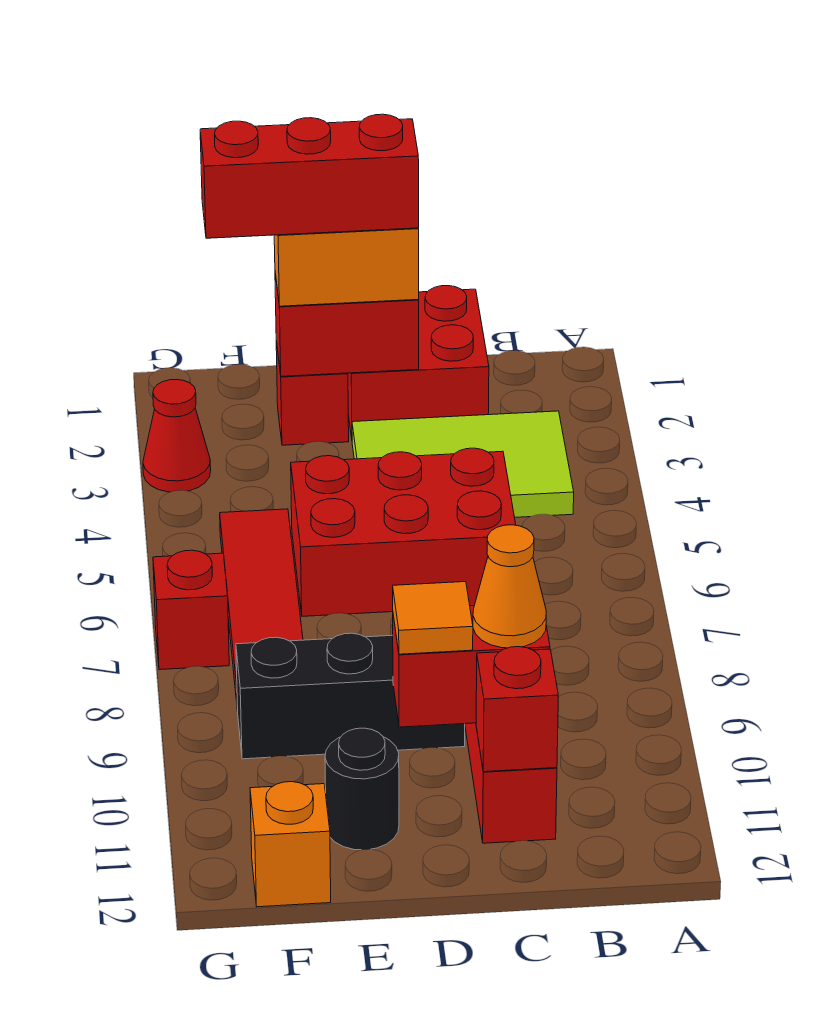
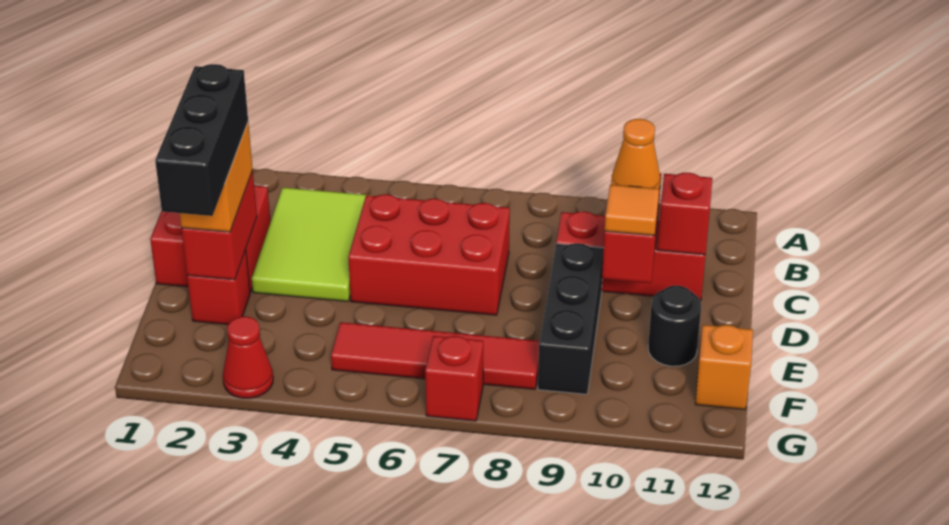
red 2x3 brick [291,448,516,616] -> red 2x3 brick turned to [348,194,510,315]
red 1x3 brick [200,114,419,238] -> black 1x3 brick [155,64,248,216]

